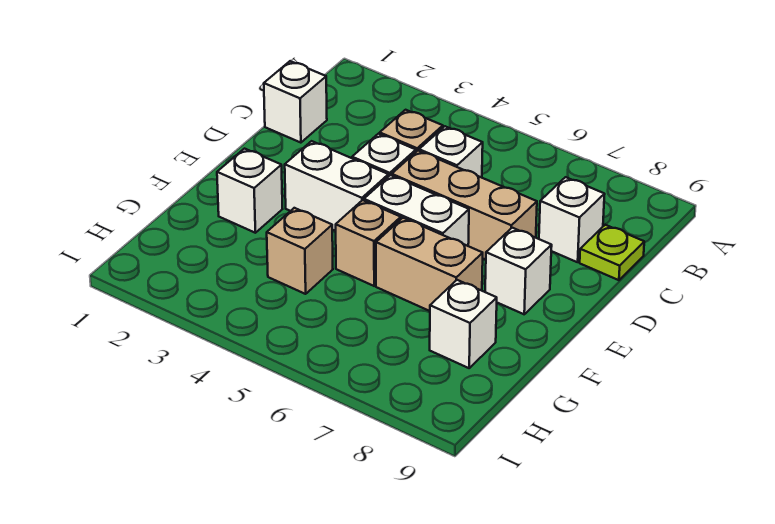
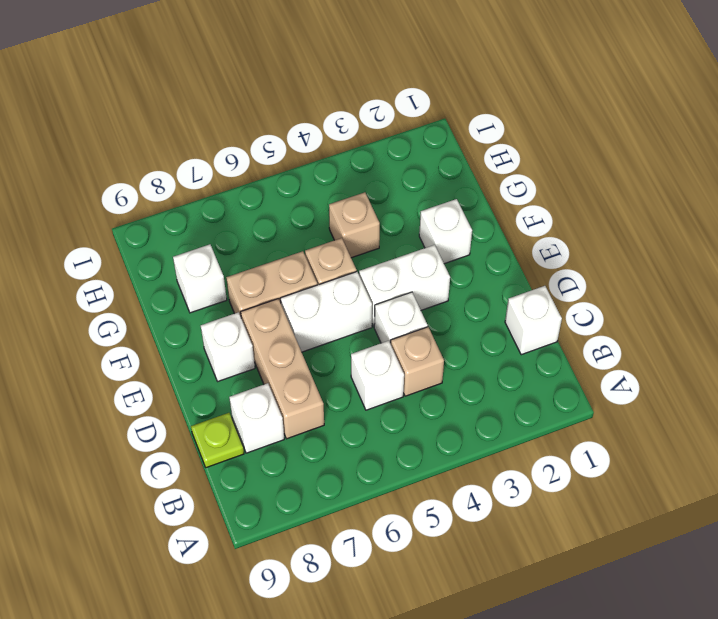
tan 1x3 brick [392,151,537,260] -> tan 1x3 brick turned to [241,299,324,439]

